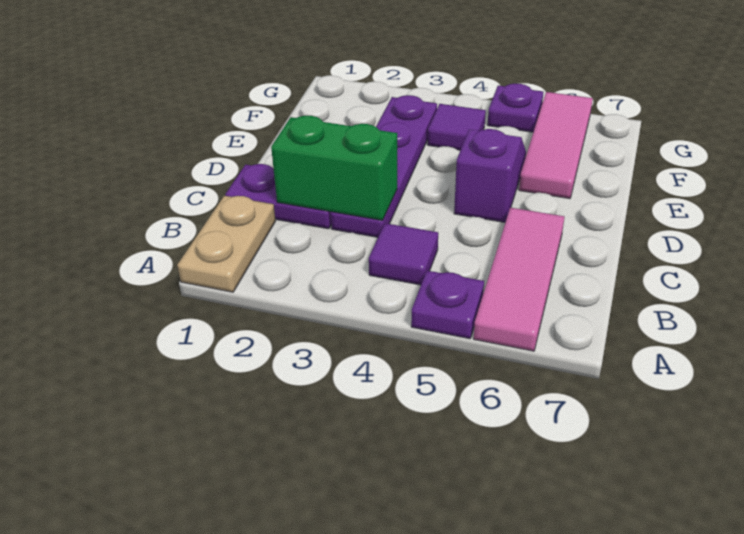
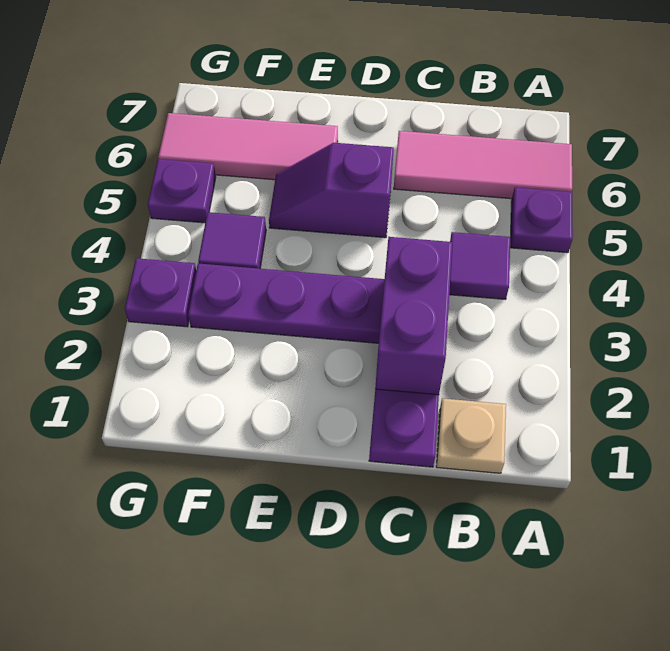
tan 1x2 plate [177,196,276,292] -> tan 1x1 plate [436,398,506,473]
green 1x2 brick [271,116,397,220] -> purple 1x2 brick [375,237,452,395]
none -> purple 1x1 plate [125,258,196,327]

